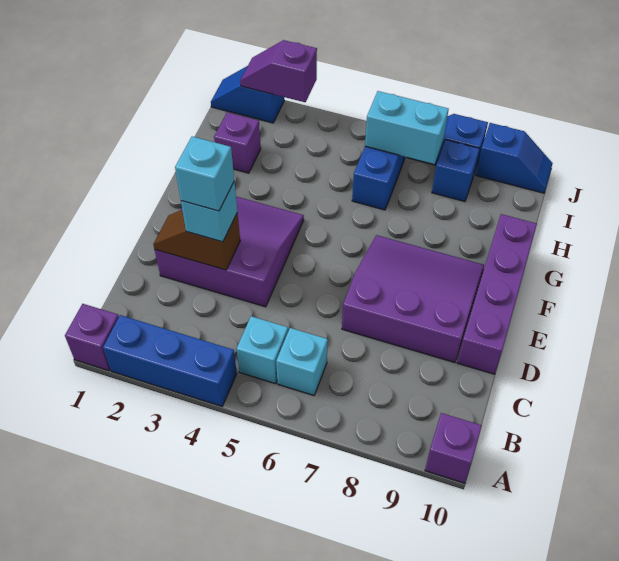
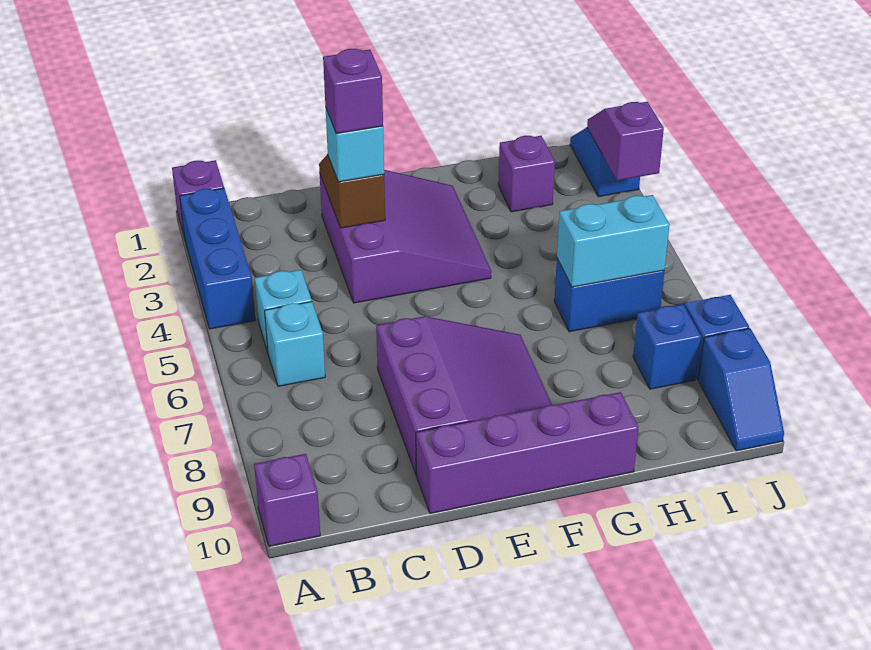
cyan 1x1 brick [175,136,234,211] -> purple 1x1 brick [323,49,383,134]
cyan 1x2 brick [365,91,449,164] -> cyan 1x2 brick turned to [557,195,670,287]

